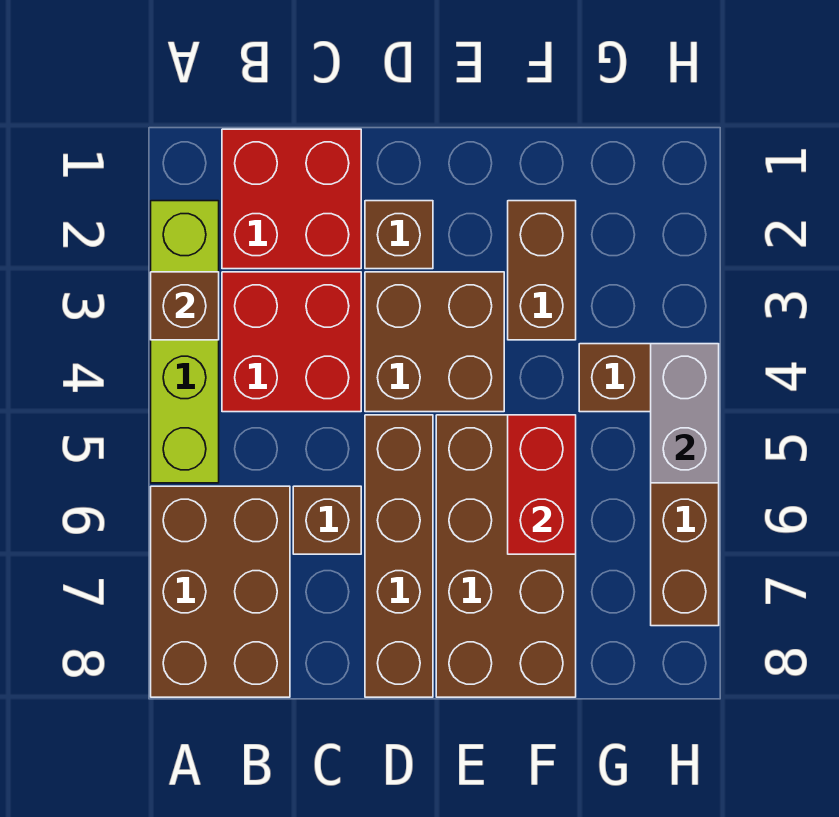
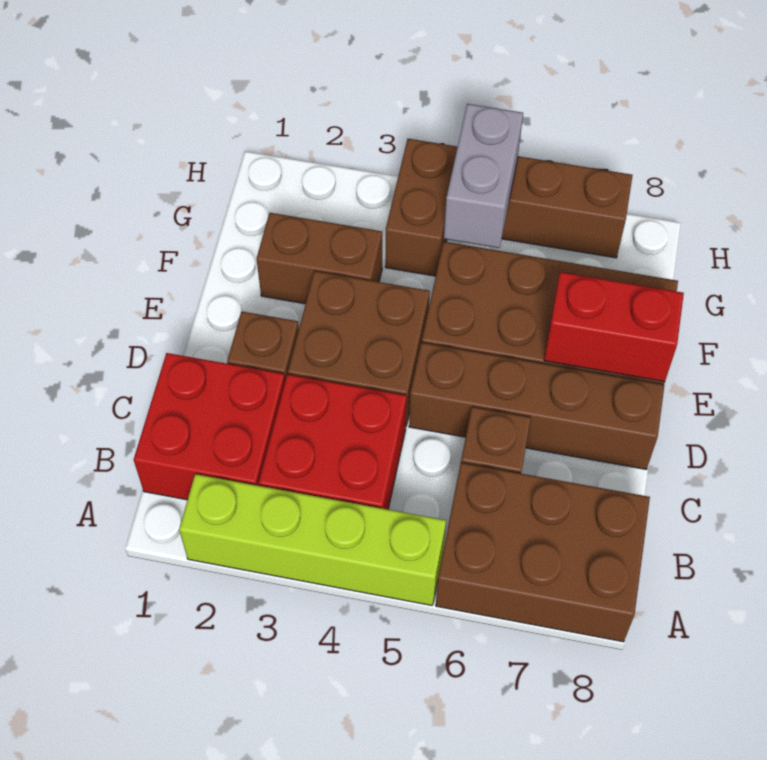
brown 1x1 brick [151,272,219,340] -> none
red 1x2 brick [508,415,576,554] -> red 1x2 brick moved to [544,272,684,382]
grey 1x2 brick [651,344,719,483] -> grey 1x2 brick turned to [444,104,523,248]

